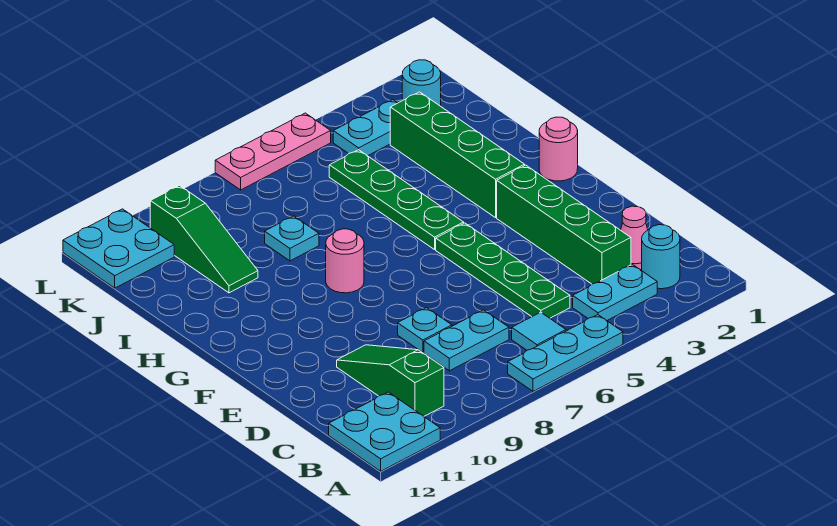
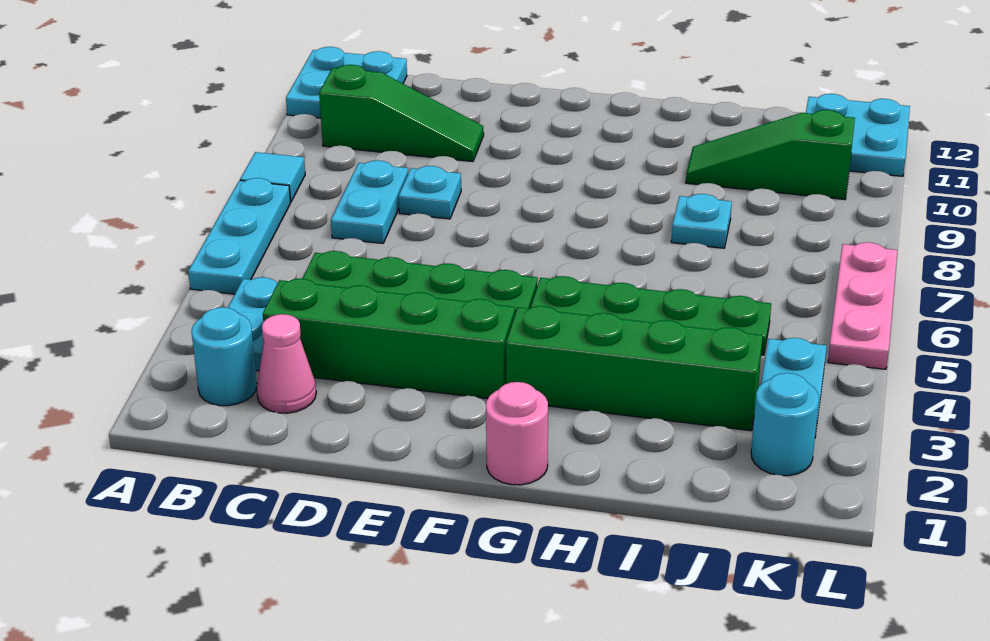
cyan 1x1 tile [512,312,566,350] -> cyan 1x1 tile moved to [240,152,305,202]
pink 1x1 round brick [326,229,364,293] -> none

